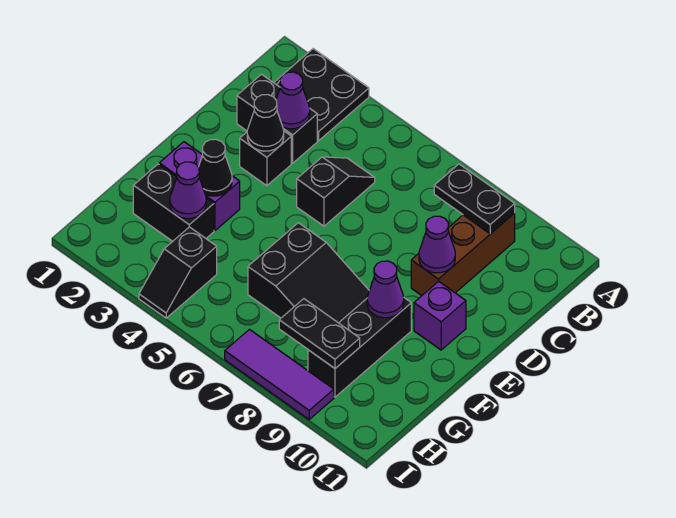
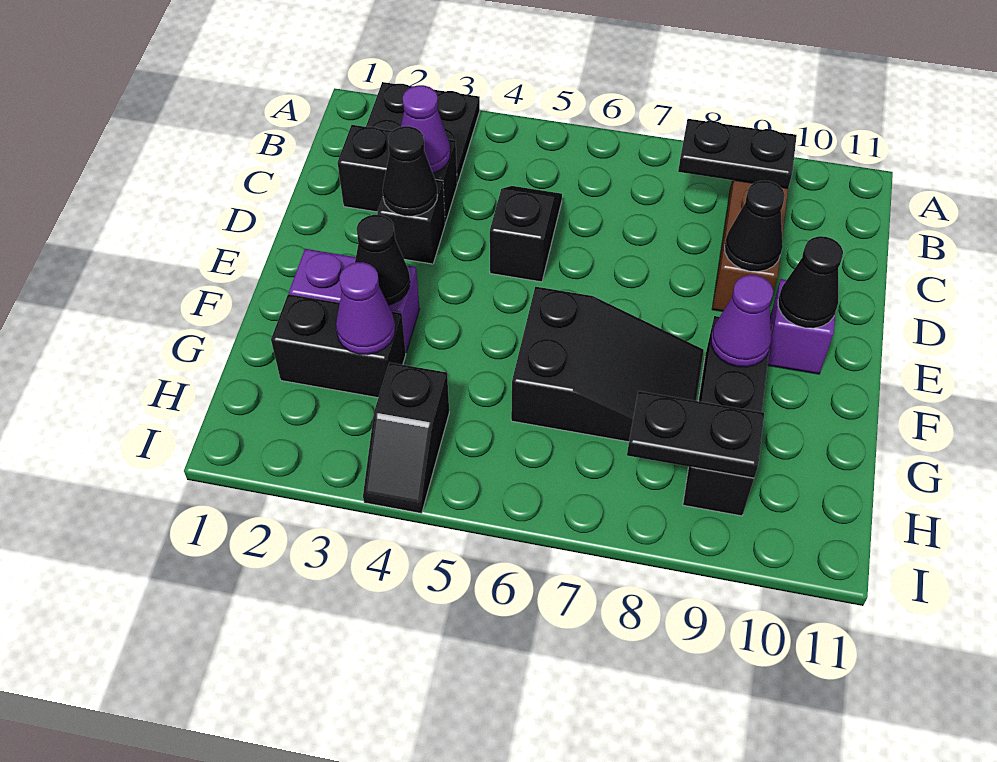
purple 1x1 cone [419,216,455,273] -> black 1x1 cone [725,181,785,272]
none -> black 1x1 cone [778,236,843,328]
purple 1x3 tile [225,330,334,419] -> none

